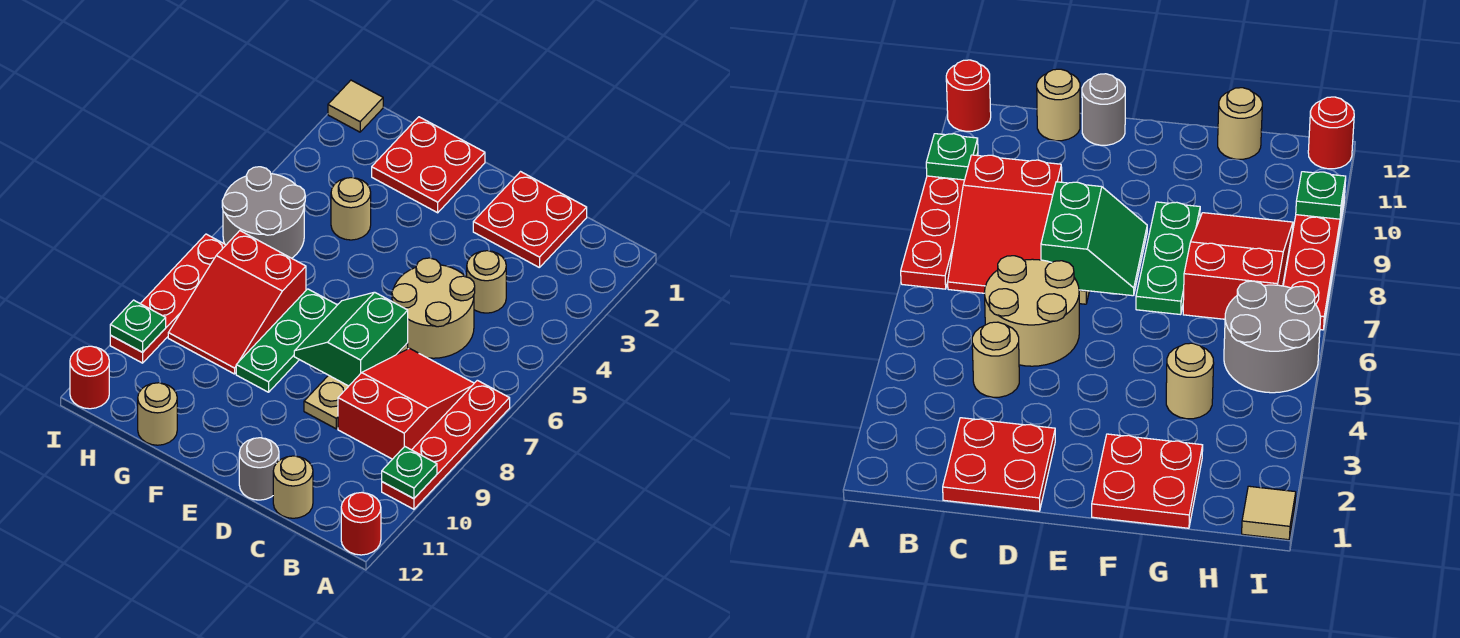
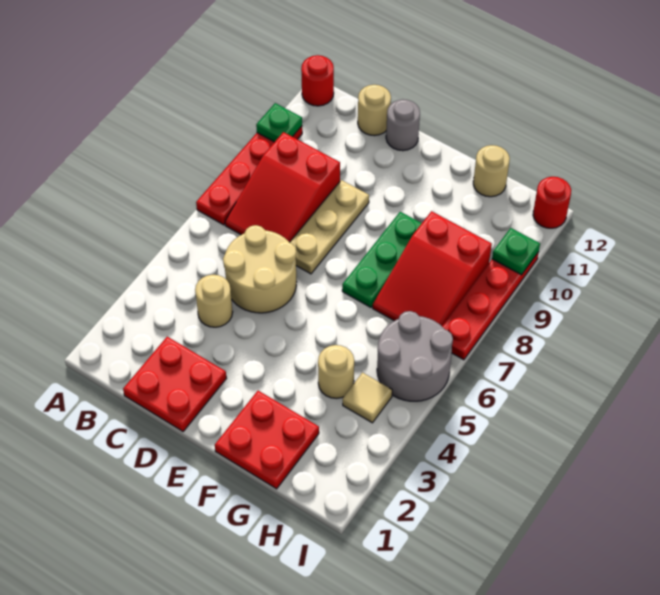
green 2x2 slope [294,292,408,386] -> none
red 2x3 slope [168,231,306,374] -> red 2x3 slope turned to [373,211,492,326]
tan 1x1 tile [328,80,383,132] -> tan 1x1 tile moved to [343,373,392,423]

